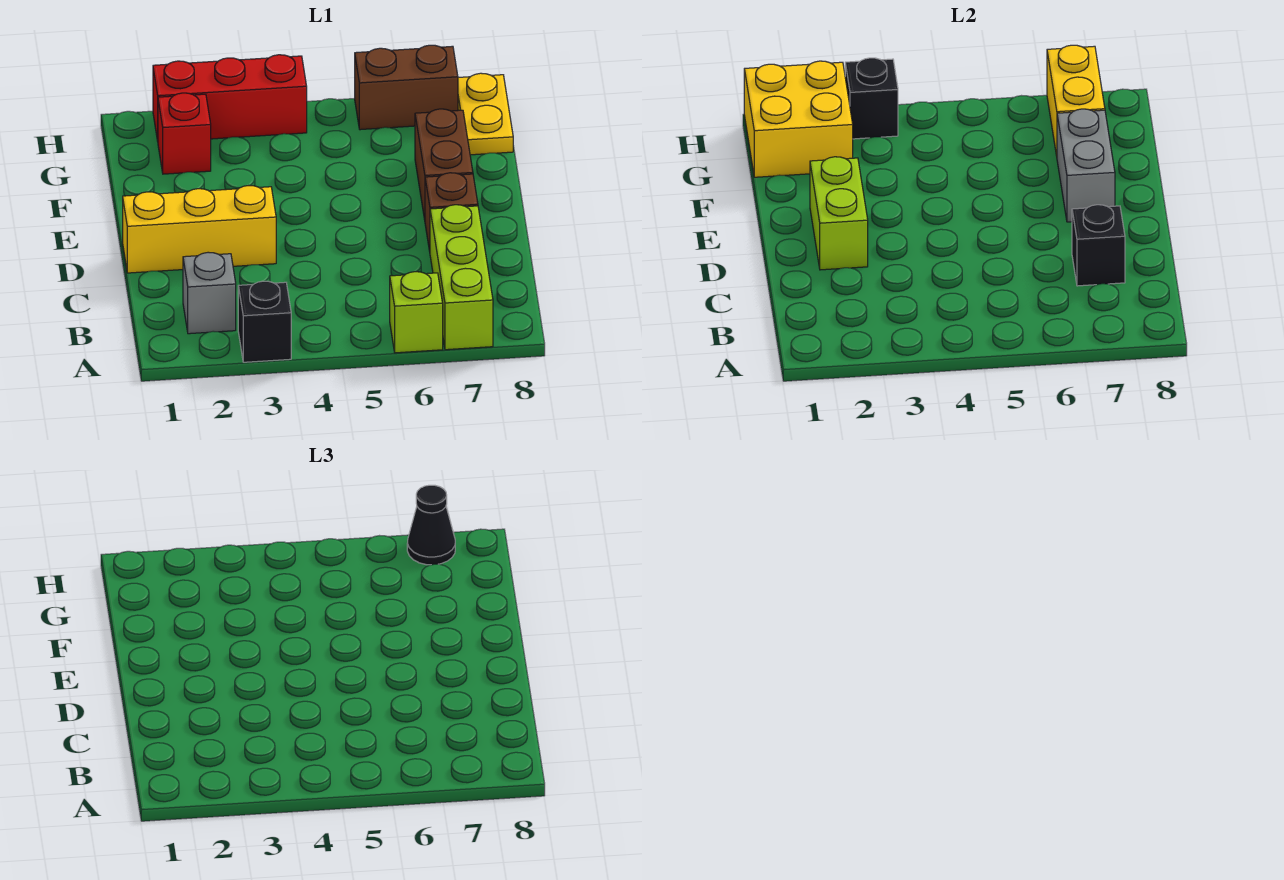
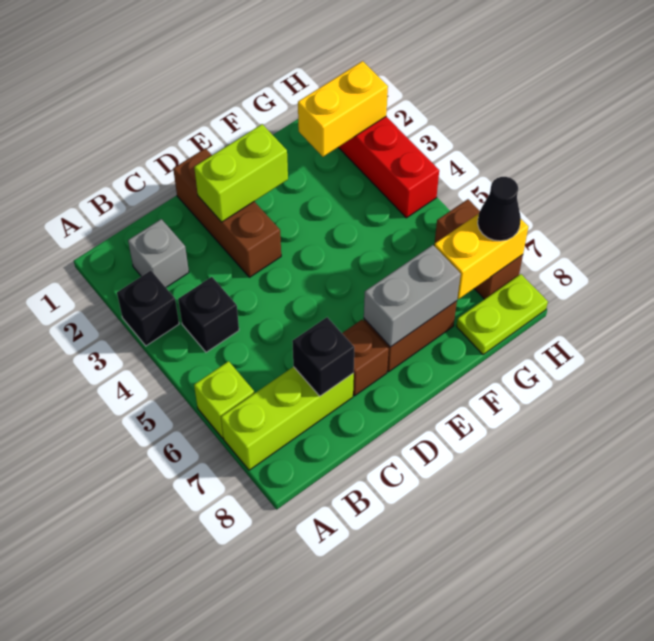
yellow 1x3 brick [123,186,276,273] -> brown 1x3 brick [173,148,281,277]
yellow 2x2 brick [744,61,853,177] -> yellow 1x2 brick [298,61,388,157]
red 1x1 brick [158,93,211,174] -> none
yellow 1x2 plate [458,73,513,155] -> lime 1x2 plate [456,274,548,355]
black 1x1 brick [845,58,898,139] -> black 1x1 brick moved to [178,277,239,352]

